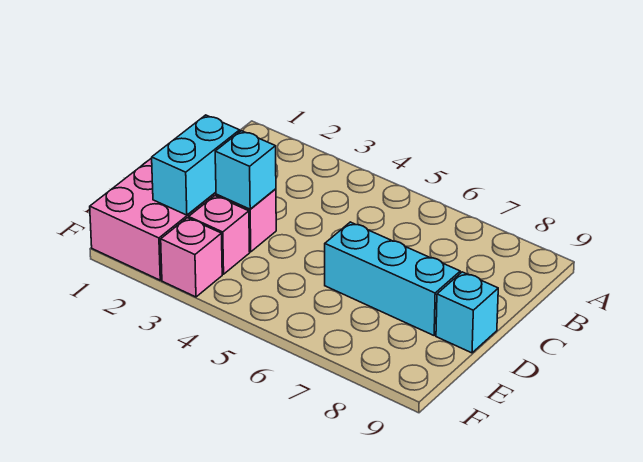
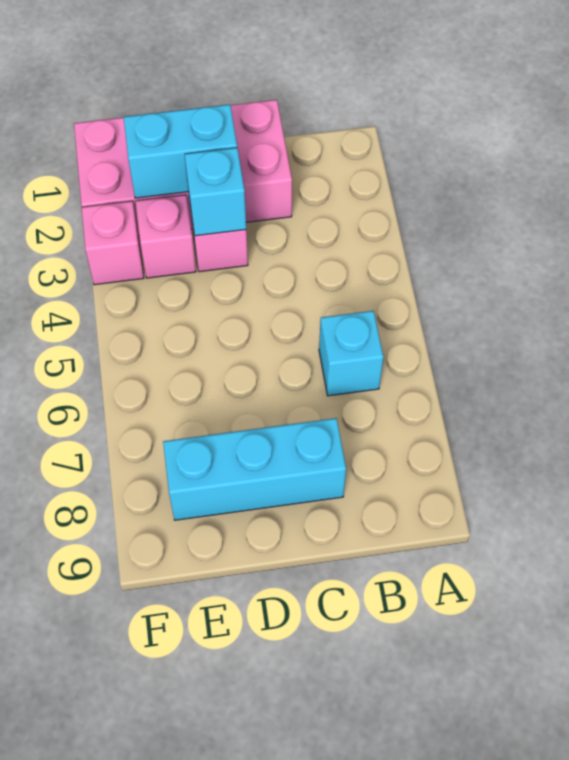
cyan 1x3 brick [325,222,460,335] -> cyan 1x3 brick turned to [163,418,346,520]
cyan 1x1 brick [436,272,498,353] -> cyan 1x1 brick moved to [319,311,384,396]

